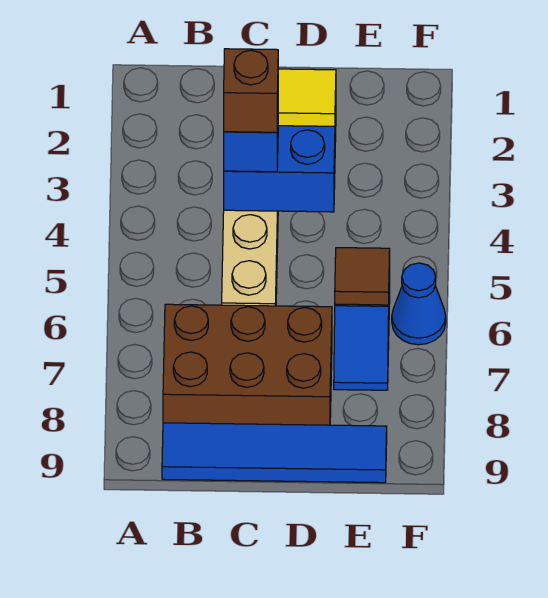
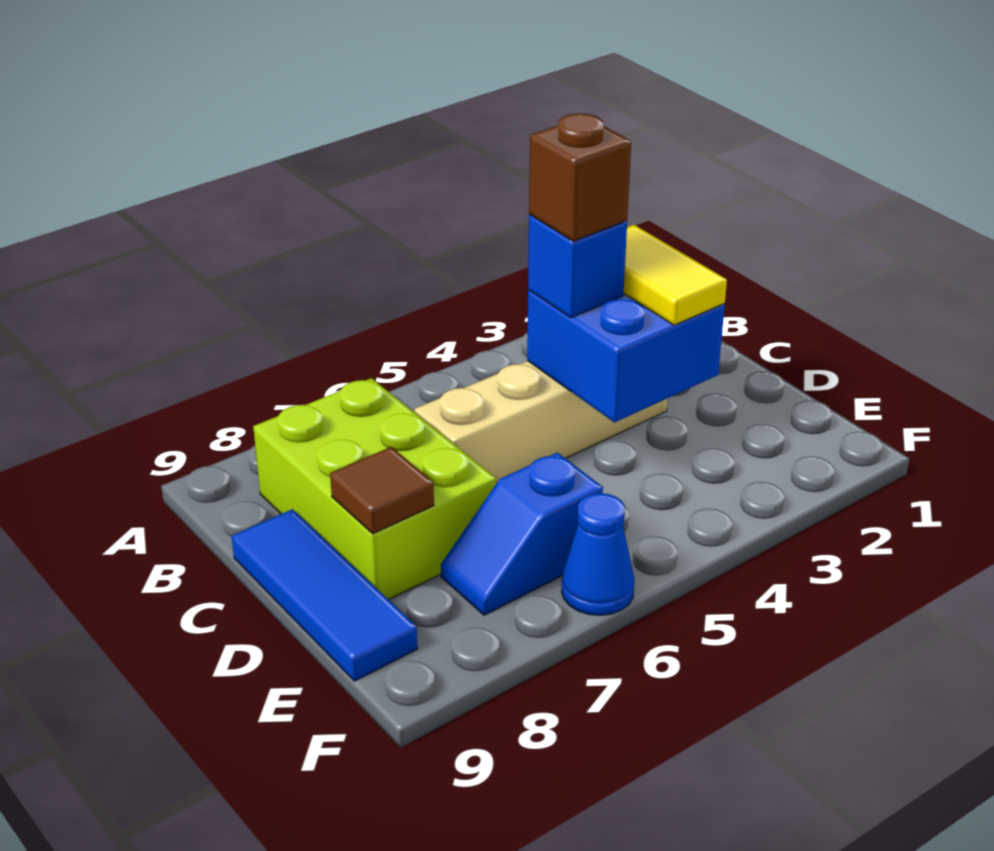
brown 2x3 brick [163,304,332,425] -> lime 2x3 brick [253,378,496,600]
blue 1x4 tile [162,423,387,483] -> blue 1x3 tile [232,509,418,681]
brown 1x1 tile [335,248,390,305] -> brown 1x1 tile moved to [330,447,434,534]

